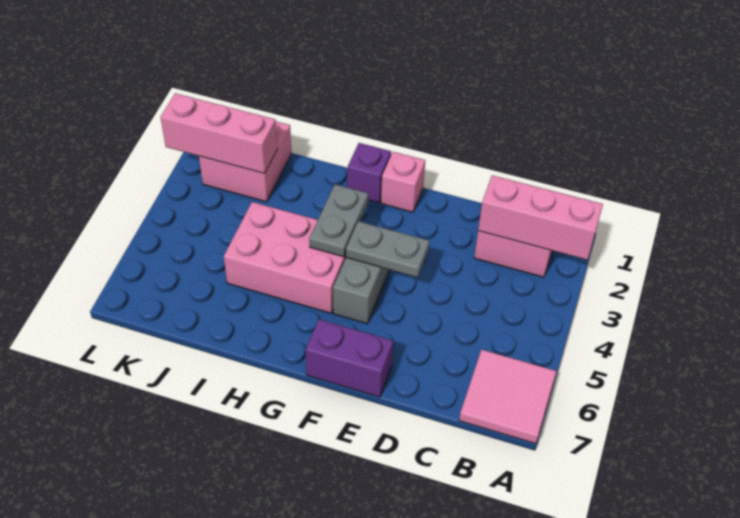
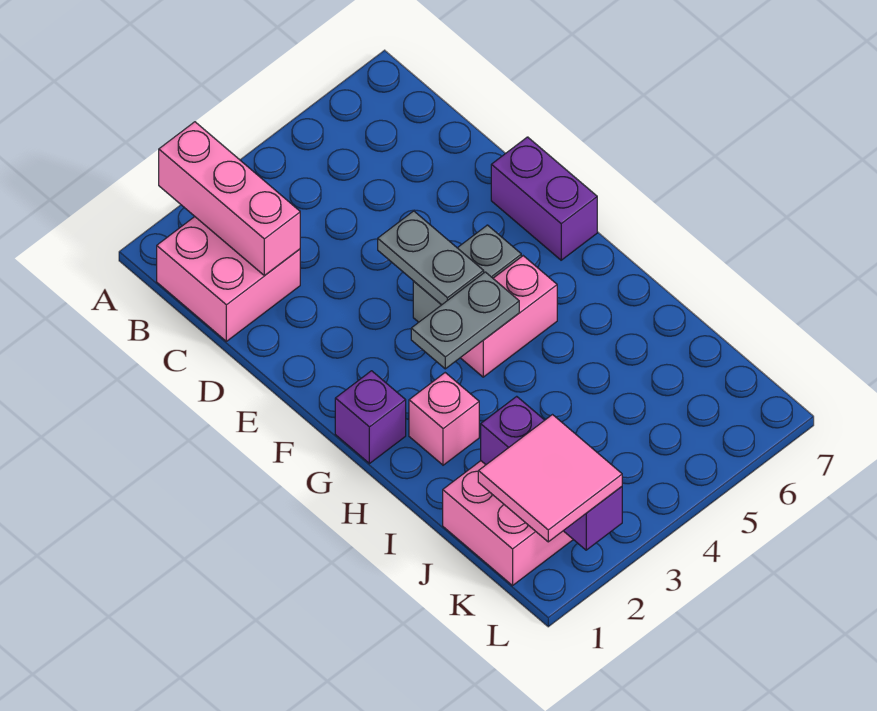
pink 2x2 tile [459,350,556,444] -> pink 2x2 tile moved to [478,415,622,542]
pink 1x1 brick [381,152,425,212] -> pink 1x1 brick moved to [409,373,479,465]
pink 2x3 brick [224,202,346,313] -> pink 1x2 brick [461,256,557,377]
pink 1x3 brick [161,93,277,173] -> purple 1x3 brick [481,396,622,550]

